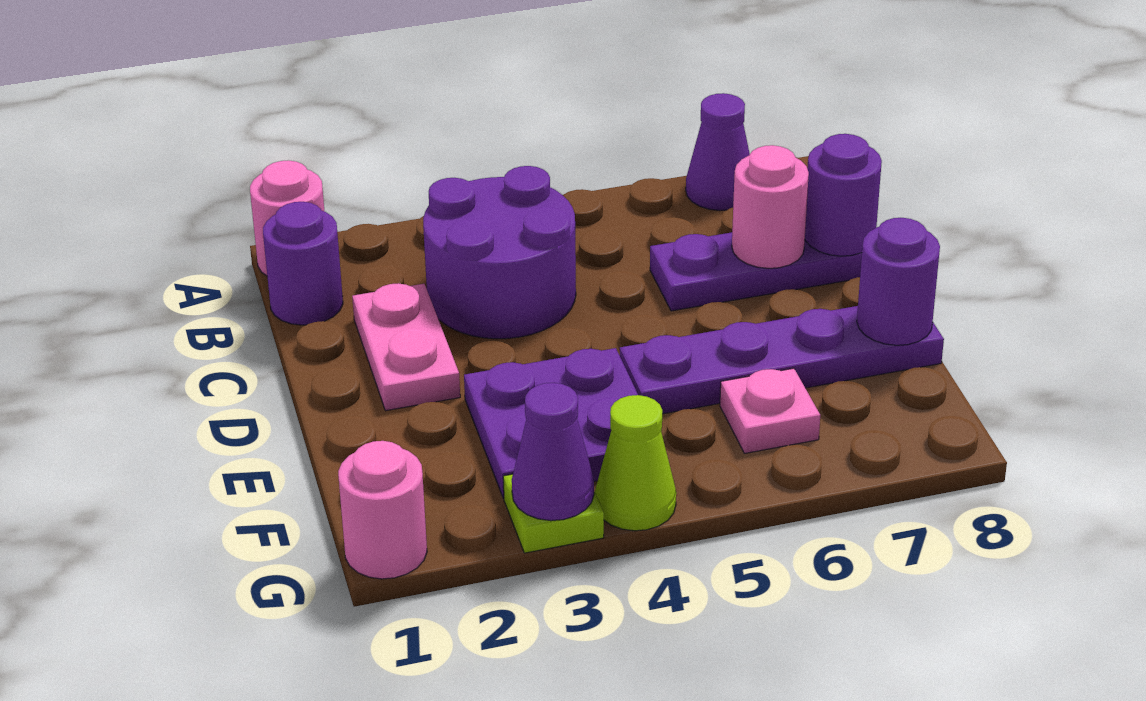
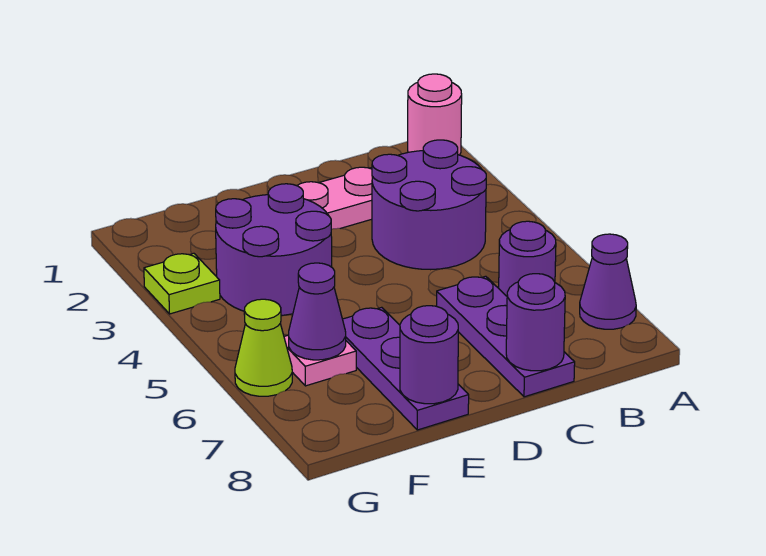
purple 1x1 round brick [263,202,343,325] -> purple 1x1 round brick moved to [499,221,556,296]
pink 1x1 round brick [732,145,809,268] -> none
purple 2x2 plate [464,348,638,498] -> purple 2x2 round brick [216,184,332,315]
purple 1x4 plate [620,306,944,414] -> purple 1x3 plate [343,307,469,430]
pink 1x1 round brick [338,441,427,579] -> none
purple 1x1 cone [512,383,594,521] -> purple 1x1 cone moved to [289,263,346,360]
lime 1x1 cone [595,395,676,531] -> lime 1x1 cone moved to [235,299,292,396]

